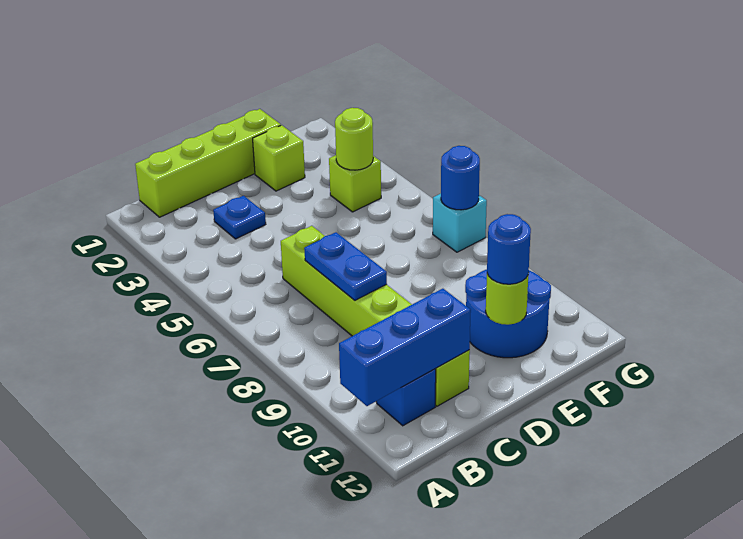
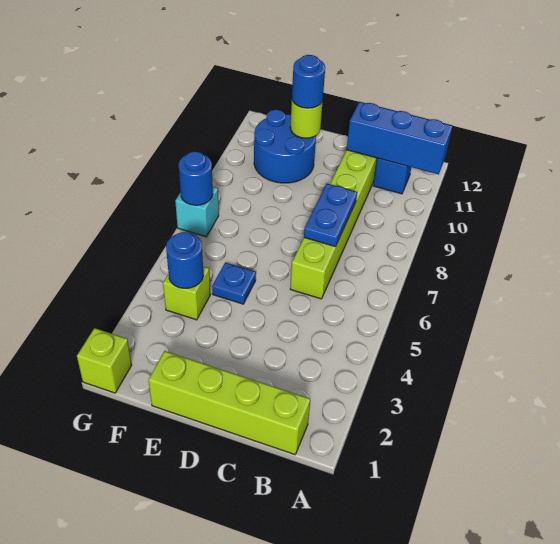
blue 1x1 plate [213,196,266,239] -> blue 1x1 plate moved to [212,263,256,304]
lime 1x1 brick [253,125,305,191] -> lime 1x1 brick moved to [77,328,132,393]
lime 1x1 round brick [335,108,373,170] -> blue 1x1 round brick [166,232,204,288]

